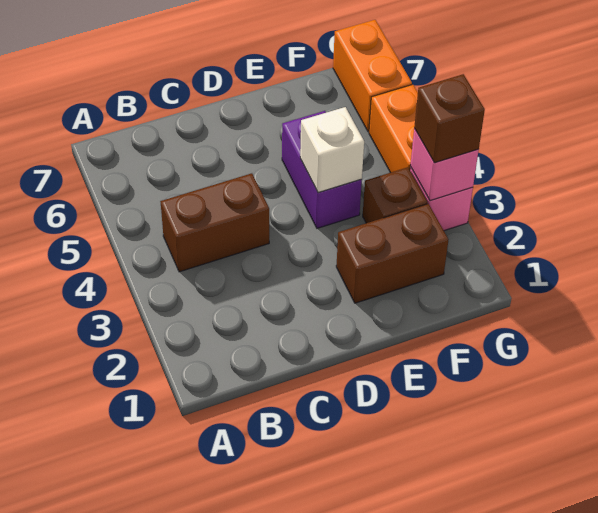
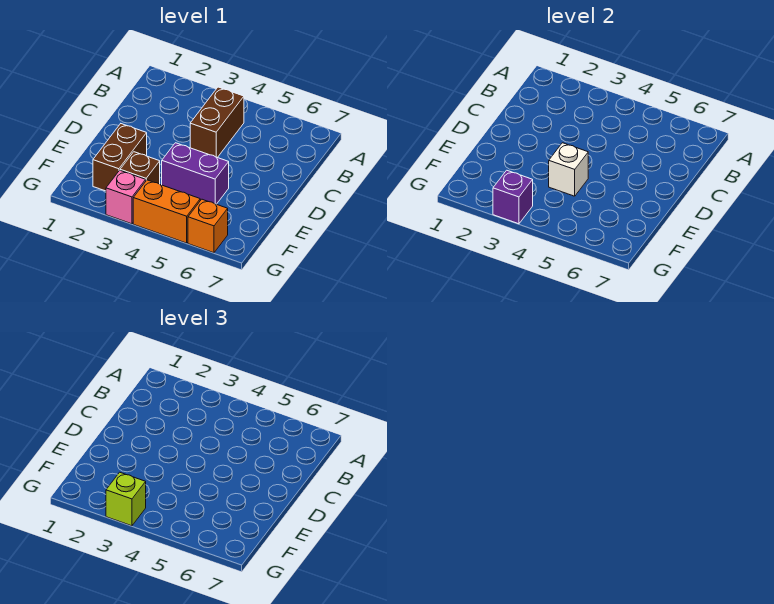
pink 1x1 brick [410,128,479,201] -> purple 1x1 brick [493,170,533,224]
brown 1x1 brick [414,74,485,163] -> lime 1x1 brick [106,472,146,526]
orange 1x2 brick [333,20,412,132] -> orange 1x1 brick [188,199,228,253]

